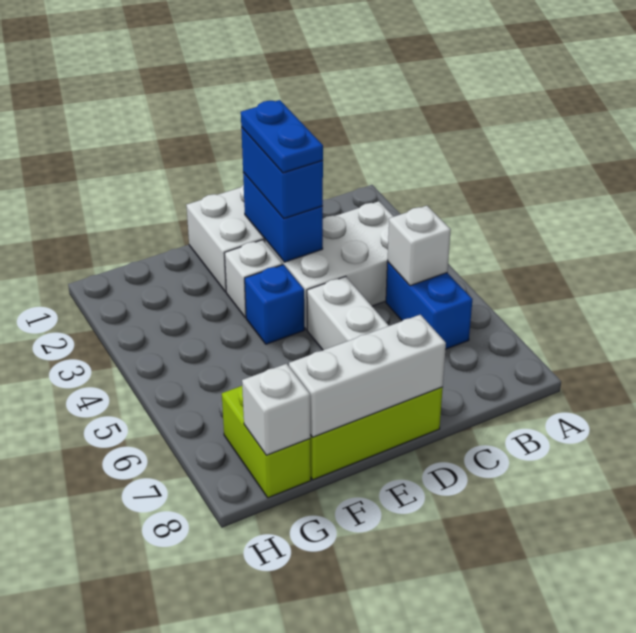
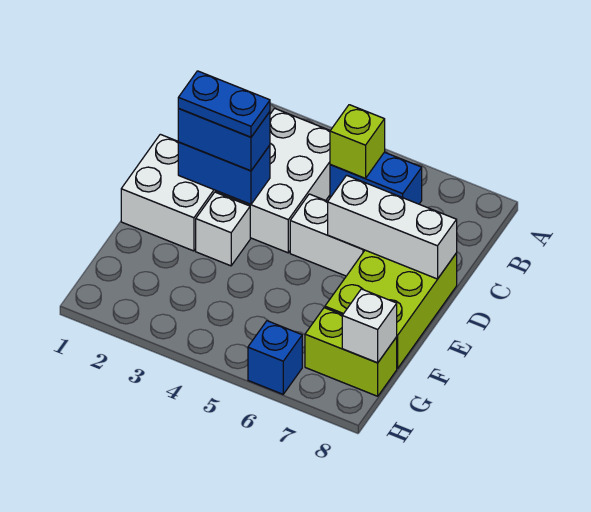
white 1x1 brick [388,206,451,286] -> lime 1x1 brick [330,105,385,178]
white 1x3 brick [289,315,446,437] -> white 1x3 brick turned to [328,175,457,279]
blue 1x1 brick [245,265,304,344] -> blue 1x1 brick moved to [248,321,302,394]

